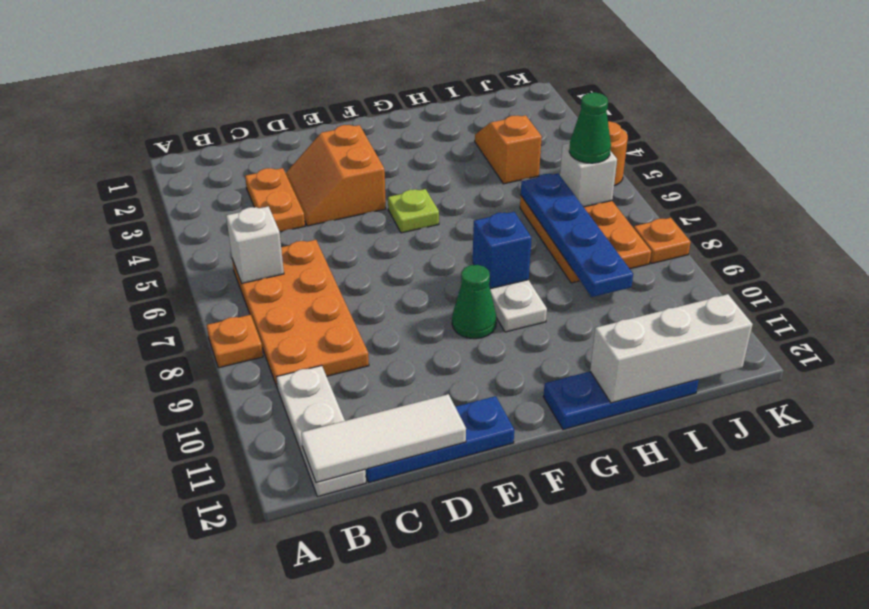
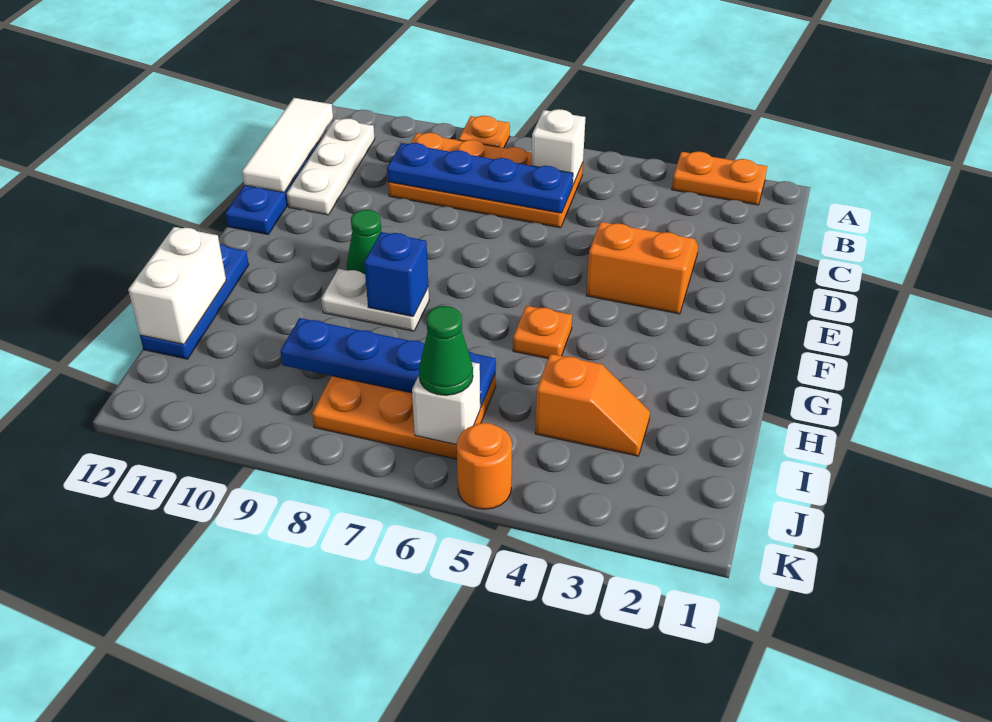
white 1x3 plate [276,366,366,497] -> white 1x3 plate turned to [287,119,375,215]
orange 1x2 plate [245,168,305,232] -> orange 1x2 plate moved to [672,152,767,205]
none -> blue 1x4 plate [387,143,573,213]
lime 1x1 plate [388,189,439,233] -> none
white 1x3 brick [590,294,753,403] -> white 1x2 brick [128,227,226,344]
orange 1x1 plate [634,218,691,264] -> orange 1x1 plate moved to [513,306,572,358]

